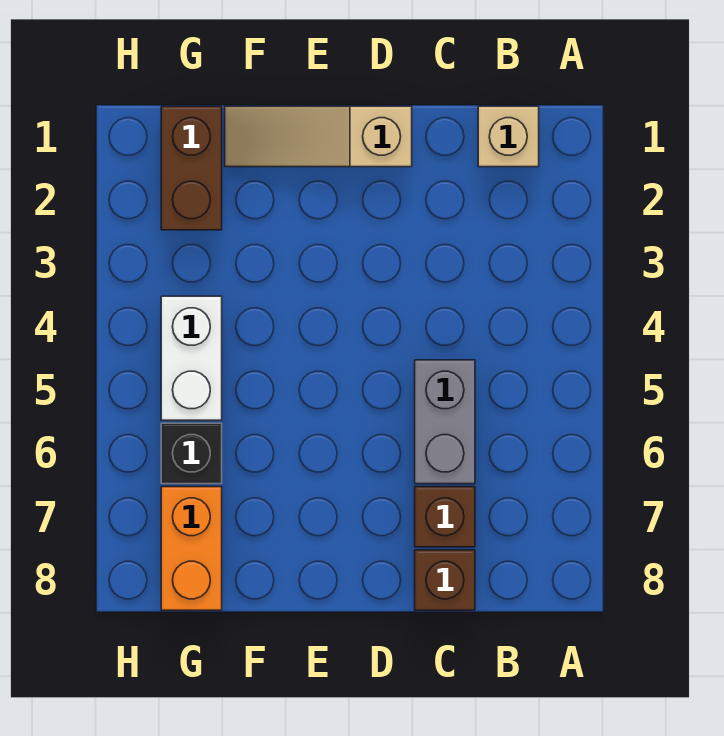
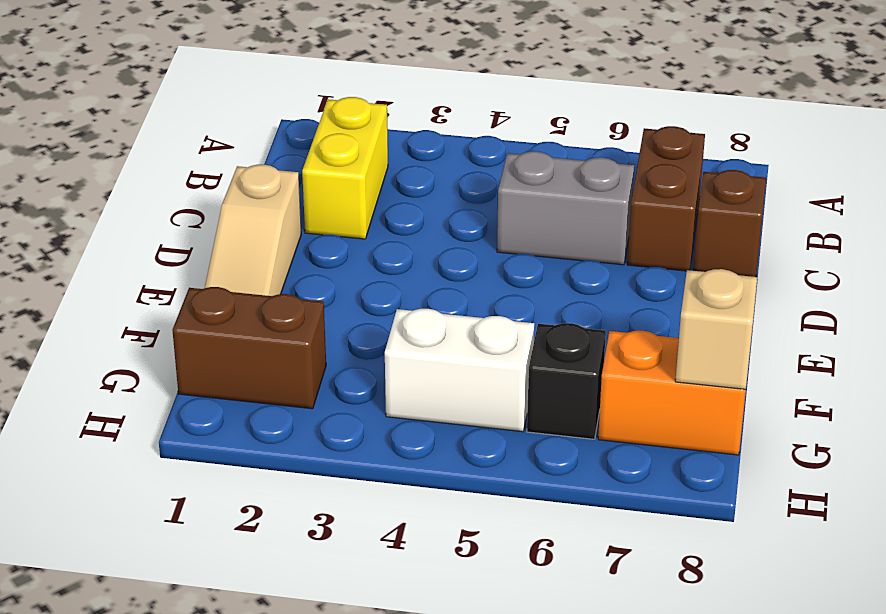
tan 1x1 brick [478,106,539,167] -> tan 1x1 brick moved to [675,269,757,389]
none -> yellow 1x2 brick [302,97,388,239]
brown 1x1 brick [415,487,475,547] -> brown 1x2 brick [627,126,705,271]

